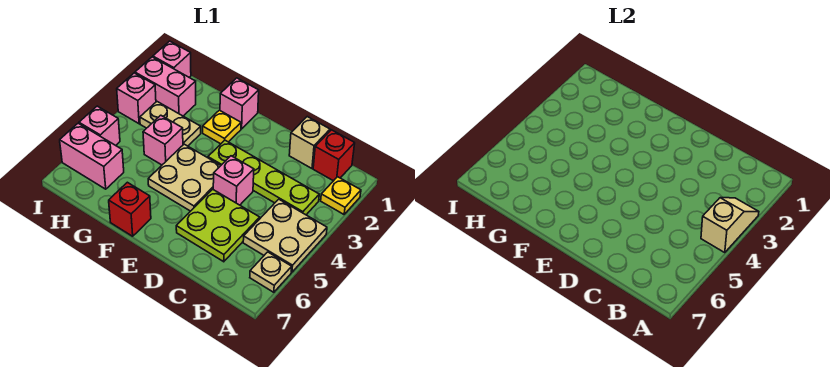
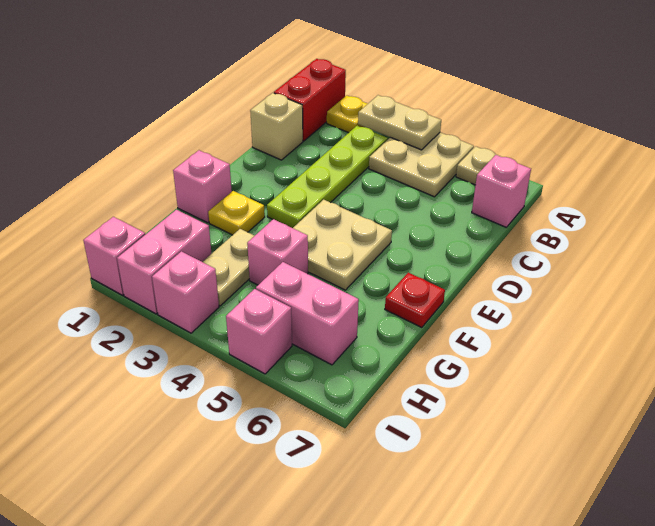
tan 1x2 slope [701,198,759,253] -> tan 1x2 plate [358,95,441,150]
red 1x1 brick [313,130,355,181] -> red 1x2 brick [274,59,346,141]
lime 2x2 plate [176,189,260,262] -> none
pink 1x1 brick [213,156,254,205] -> pink 1x1 brick moved to [472,155,531,227]
red 1x1 brick [109,182,151,236] -> red 1x1 plate [385,273,445,328]
pink 1x2 brick [60,123,124,189] -> pink 1x2 brick turned to [256,262,359,365]

